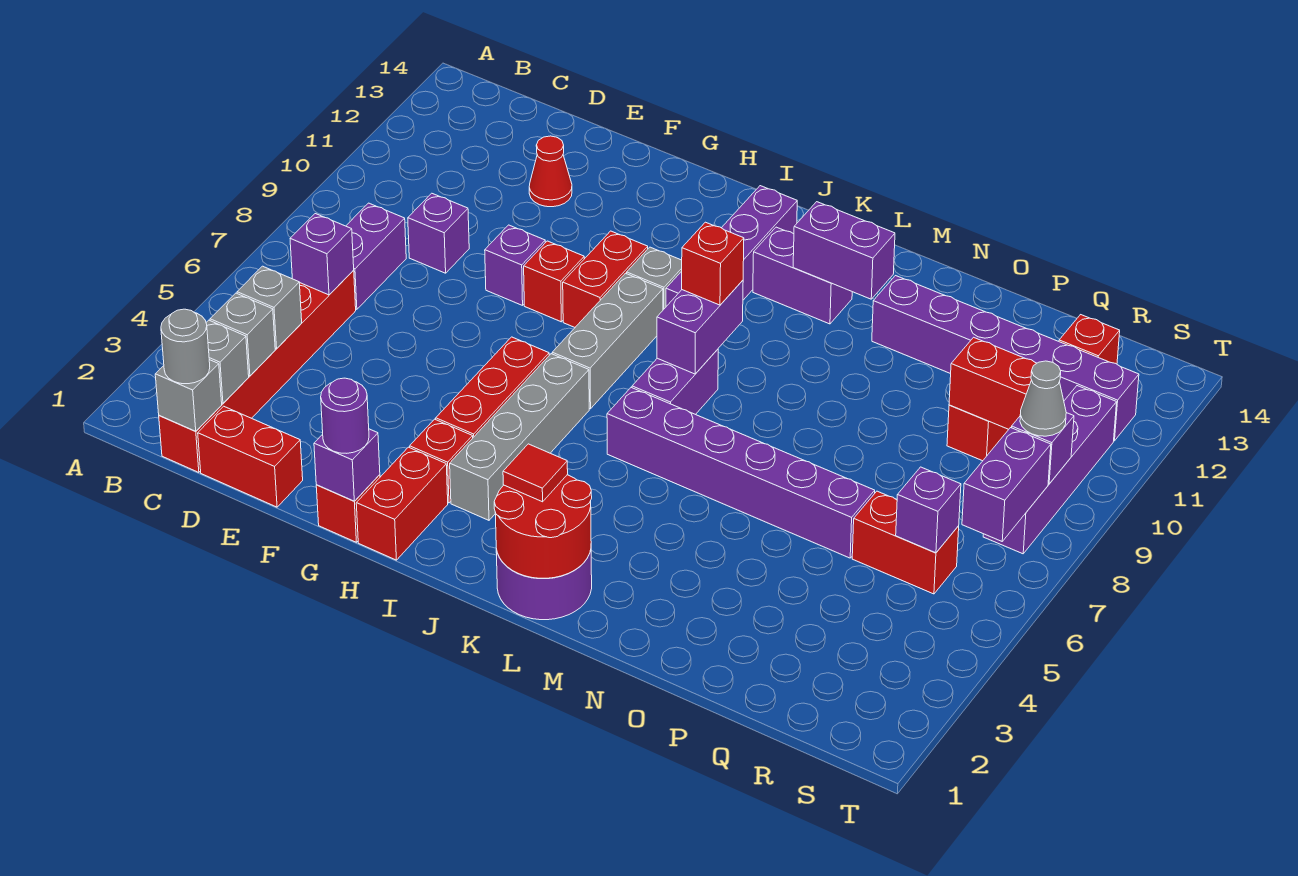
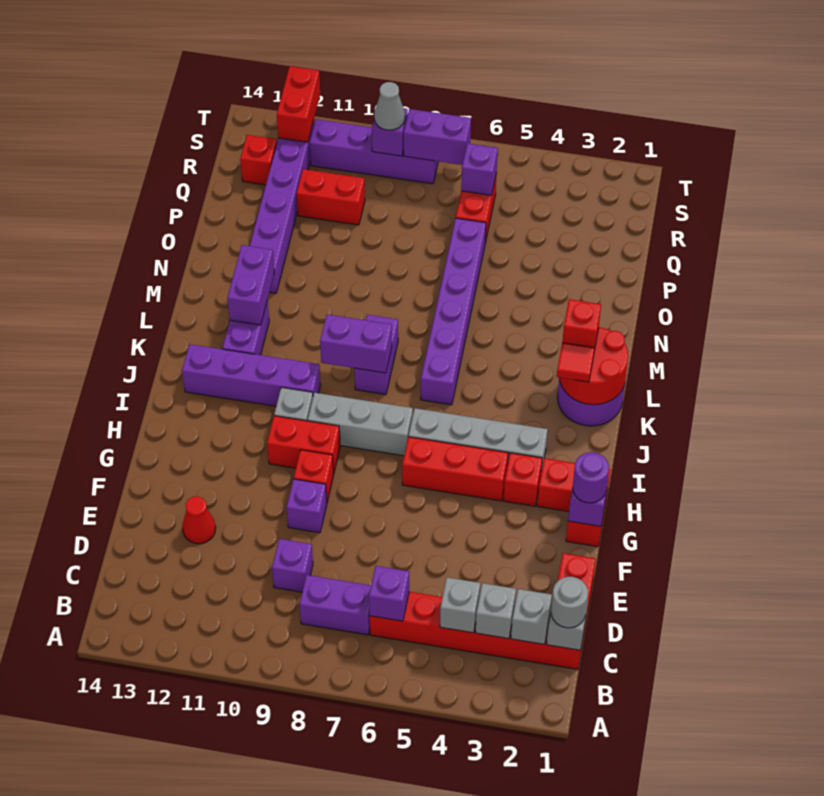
purple 1x2 brick [632,349,718,415] -> purple 1x2 brick turned to [354,315,398,394]
red 1x1 brick [682,222,744,305] -> red 1x1 brick moved to [562,299,601,348]
red 1x2 brick [949,337,1037,429] -> red 1x2 brick moved to [277,66,320,142]

